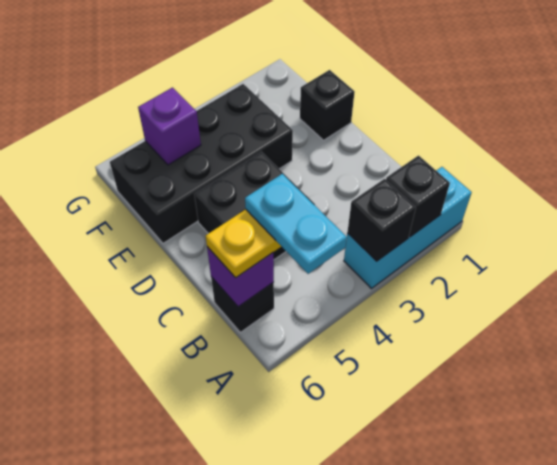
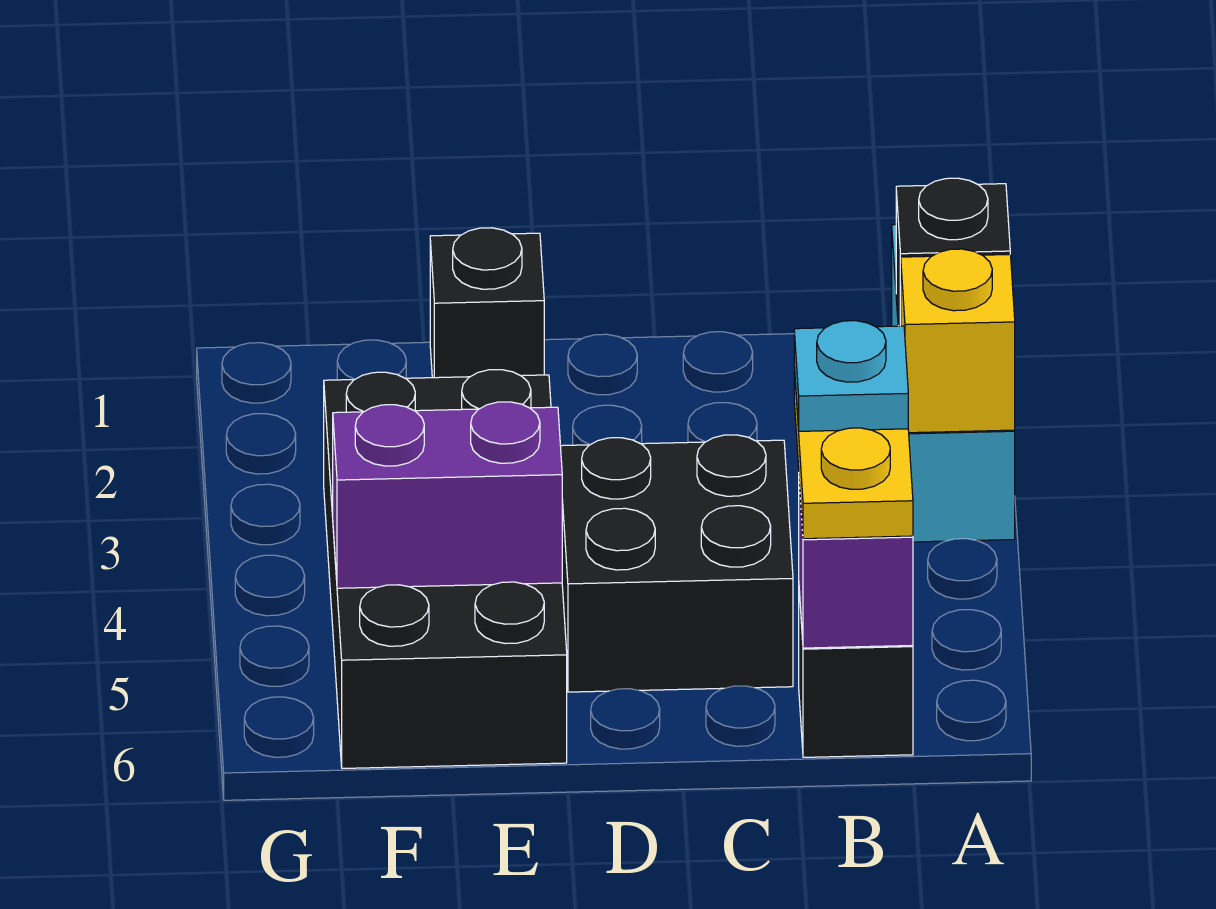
black 1x1 brick [347,179,416,261] -> yellow 1x1 brick [901,249,1015,433]
cyan 1x2 plate [245,174,347,274] -> cyan 1x1 plate [794,321,908,431]
purple 1x1 brick [138,88,201,165] -> purple 1x2 brick [333,402,562,588]

